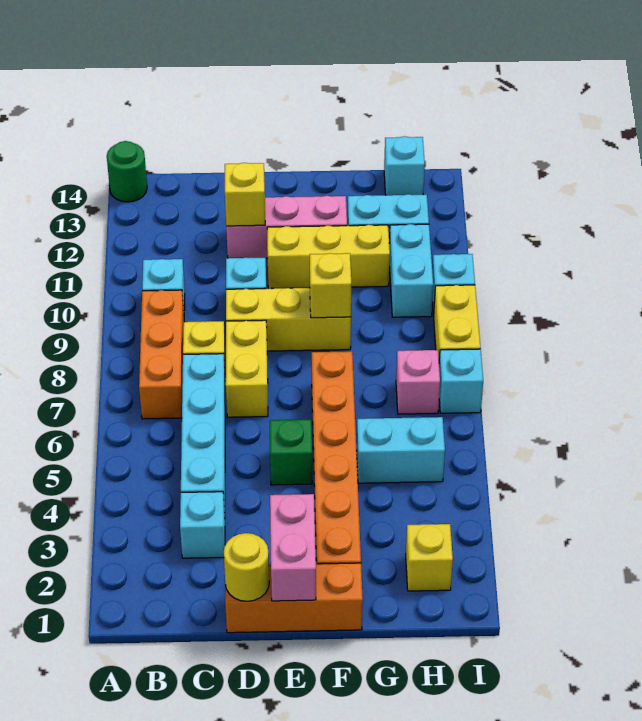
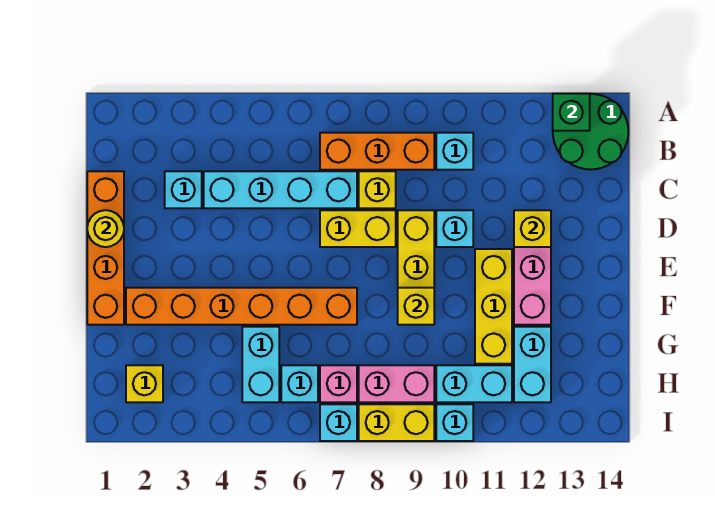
green 1x1 round brick [107,141,147,202] -> green 2x2 round brick [553,94,628,170]
orange 1x3 brick [225,563,363,633] -> orange 1x4 brick [87,171,124,325]
pink 1x2 brick [270,494,316,601] -> pink 1x2 brick moved to [359,365,434,402]
green 1x1 brick [270,420,312,485] -> green 1x1 brick moved to [553,94,590,131]
cyan 1x1 brick [384,136,425,195] -> cyan 1x1 brick moved to [281,365,318,402]

